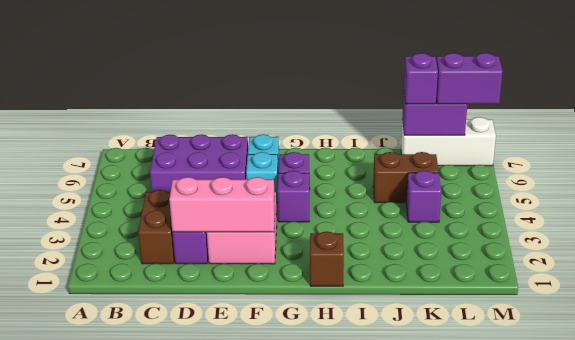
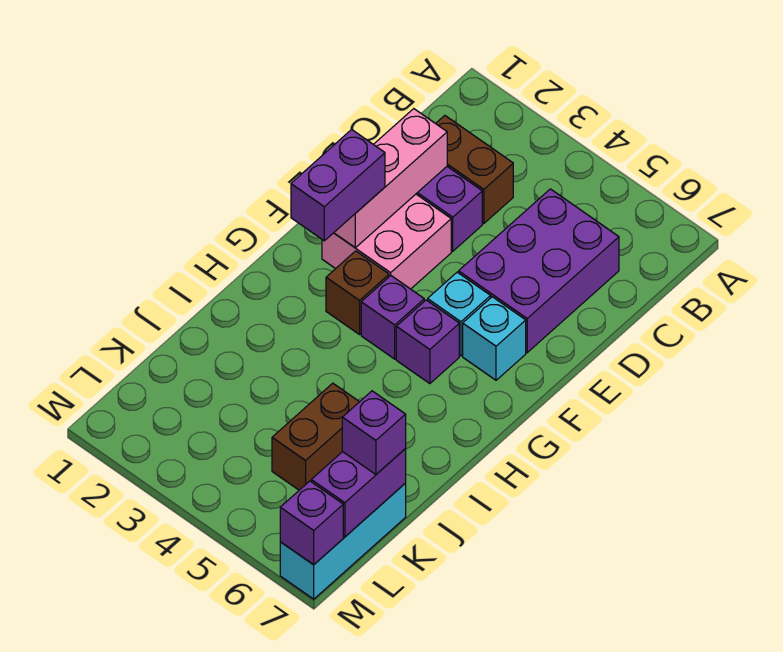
brown 1x1 brick [310,231,344,286] -> brown 1x1 brick moved to [326,251,389,335]
purple 1x1 brick [406,171,441,222] -> purple 1x1 brick moved to [280,481,343,565]
white 1x3 brick [401,117,496,166] -> cyan 1x3 brick [280,484,406,599]
purple 1x2 brick [436,53,503,104] -> purple 1x2 brick moved to [291,130,385,241]

